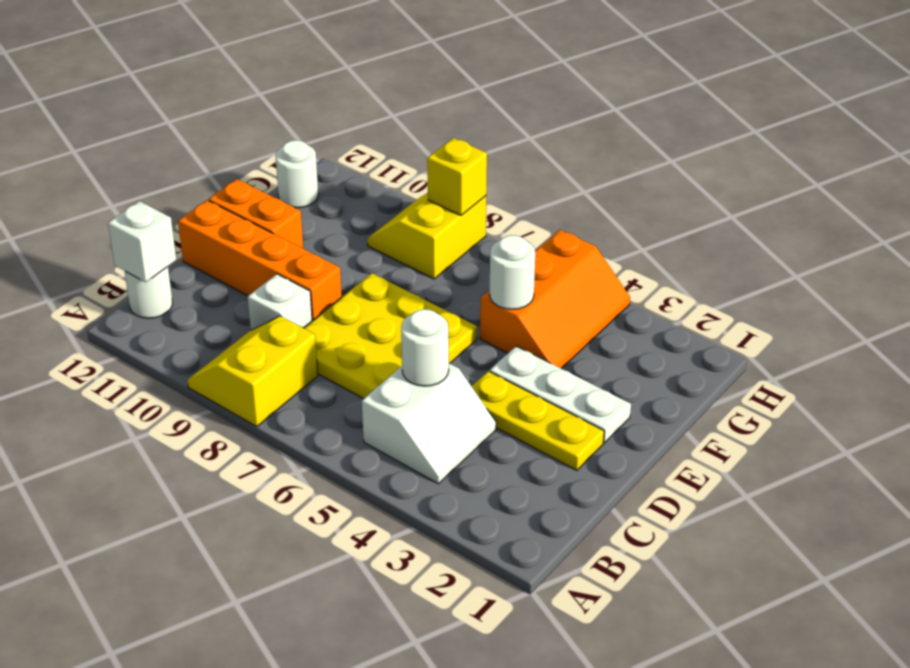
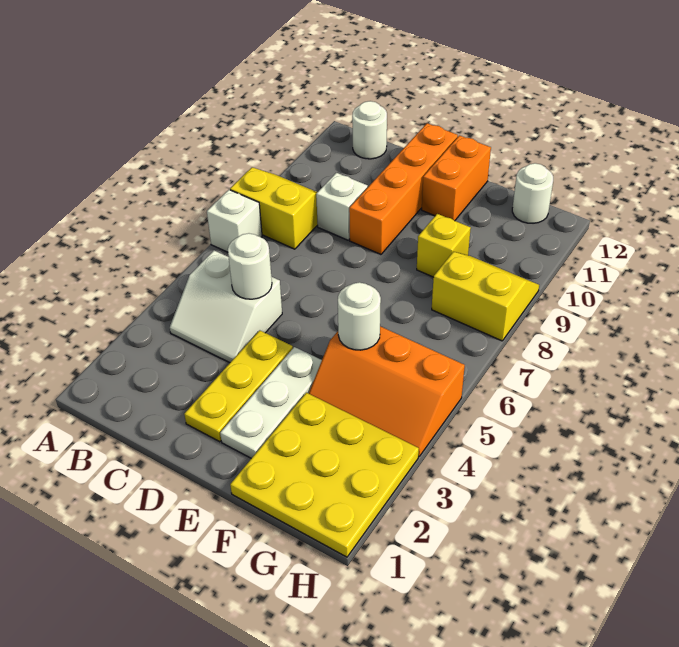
white 1x1 brick [108,201,176,282] -> white 1x1 brick moved to [207,190,262,252]
yellow 3x3 plate [304,273,477,399] -> yellow 3x3 plate moved to [230,393,419,557]
yellow 1x1 brick [427,138,487,215] -> yellow 1x1 brick moved to [417,214,471,277]

